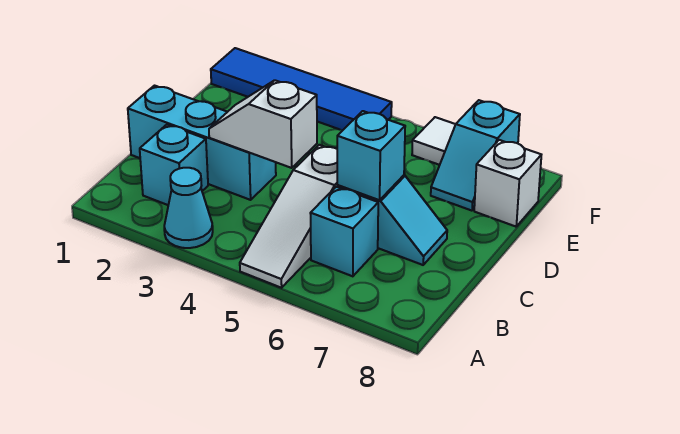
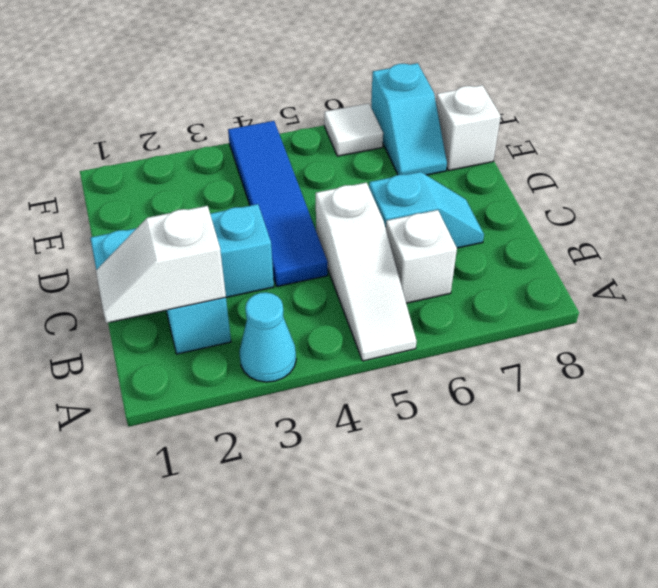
cyan 1x1 brick [310,187,378,276] -> white 1x1 brick [386,210,457,303]
white 1x2 slope [209,80,317,168] -> white 1x2 slope moved to [96,206,226,323]
cyan 1x1 brick [337,111,405,200] -> none
blue 1x4 tile [211,48,392,130] -> blue 1x4 tile turned to [228,121,328,287]

